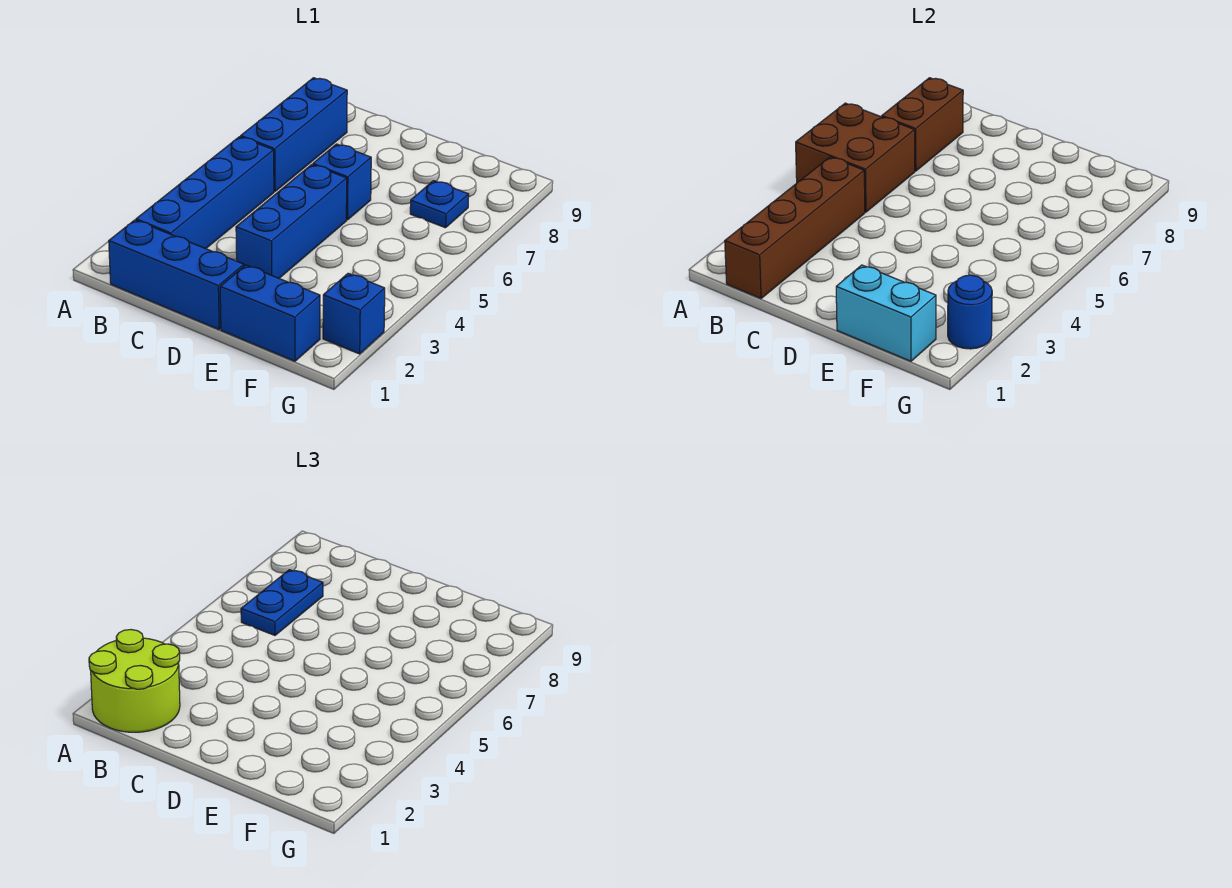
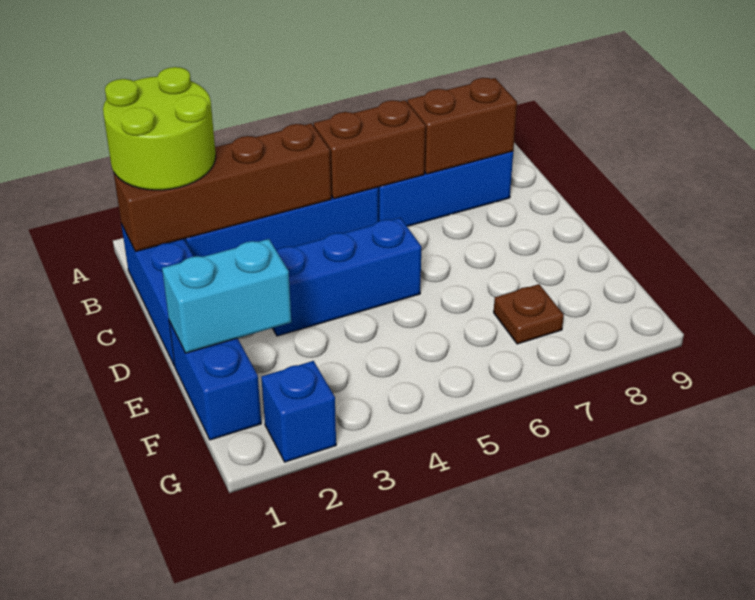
brown 2x2 brick [796,103,915,212] -> brown 1x2 brick [314,100,426,199]
blue 1x2 plate [241,570,323,635] -> none
blue 1x1 brick [313,144,371,220] -> none
cyan 1x2 brick [836,265,936,361] -> cyan 1x2 brick turned to [162,239,291,353]
blue 1x1 plate [410,181,469,228] -> brown 1x1 plate [494,284,564,344]
blue 1x1 round brick [948,275,992,349] -> none

